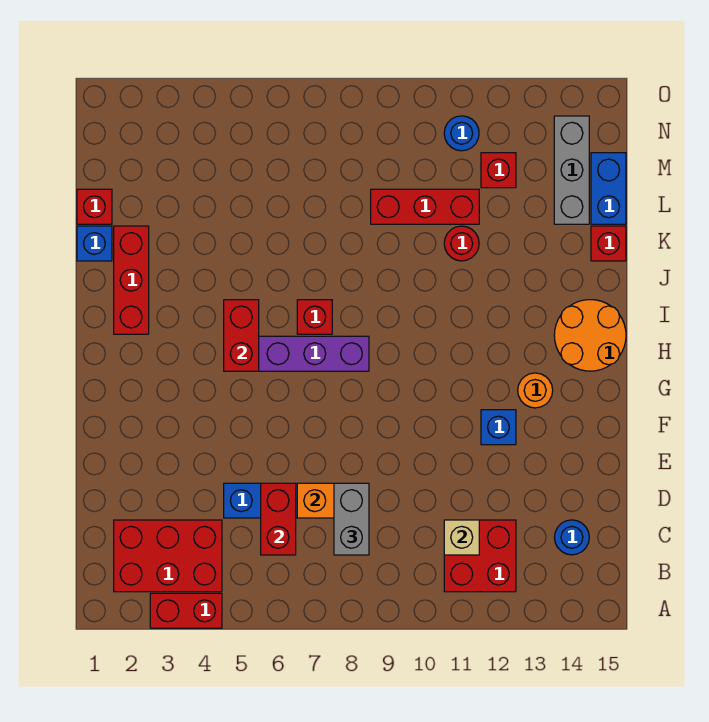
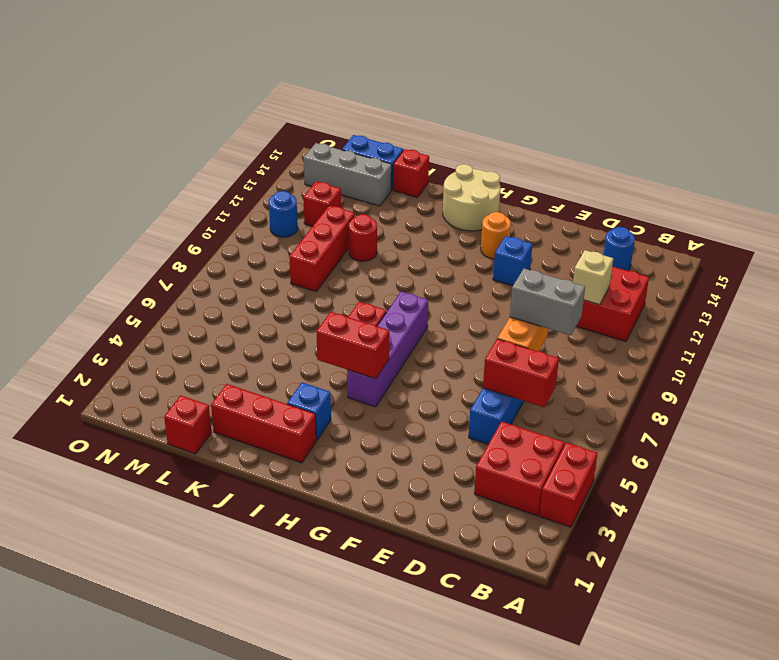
red 2x3 brick [114,520,222,592] -> red 2x2 brick [474,421,564,516]
orange 2x2 round brick [554,300,626,371] -> tan 2x2 round brick [443,164,500,231]
blue 1x1 brick [77,226,112,261] -> blue 1x1 brick moved to [287,382,331,440]

